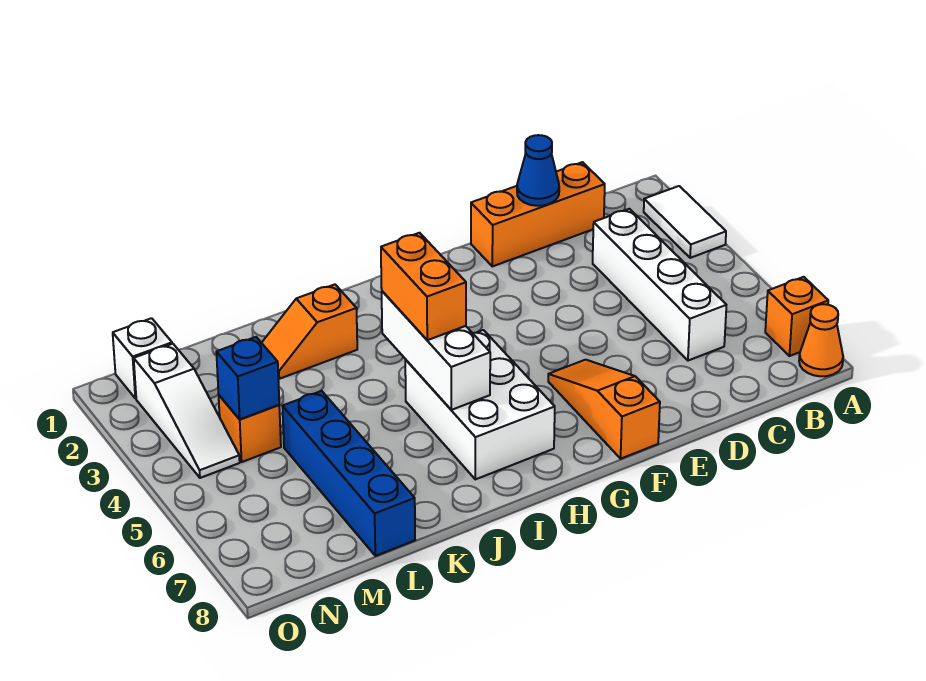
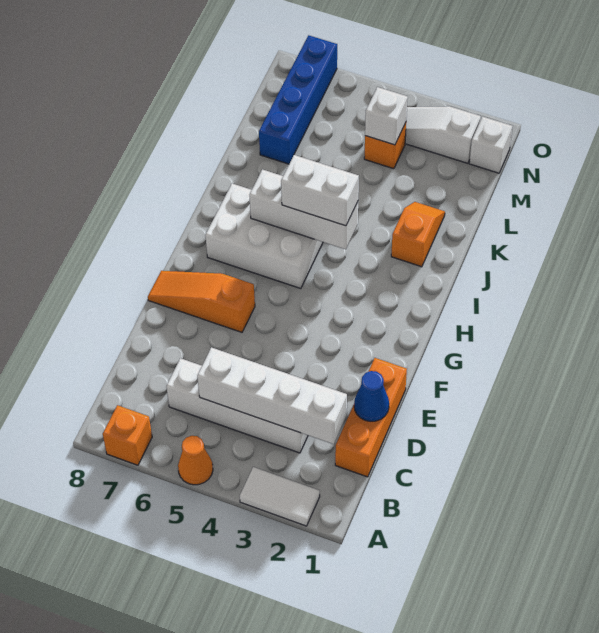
orange 1x1 cone [799,304,843,376] -> orange 1x1 cone moved to [178,436,213,485]
none -> white 1x4 brick [197,347,347,444]
orange 1x3 slope [548,360,660,459] -> orange 1x3 slope turned to [148,271,255,332]
orange 1x2 brick [381,233,466,340] -> white 1x2 brick [281,155,359,226]
blue 1x4 brick [282,391,415,556] -> blue 1x4 brick turned to [259,35,337,164]
blue 1x1 brick [216,337,279,419] -> white 1x1 brick [365,87,408,145]

